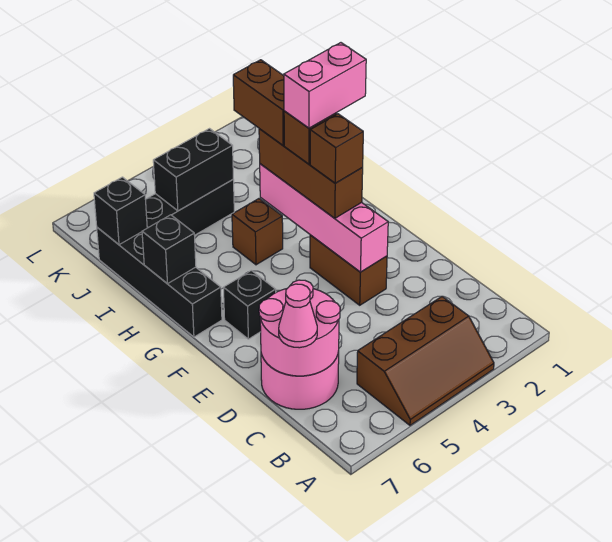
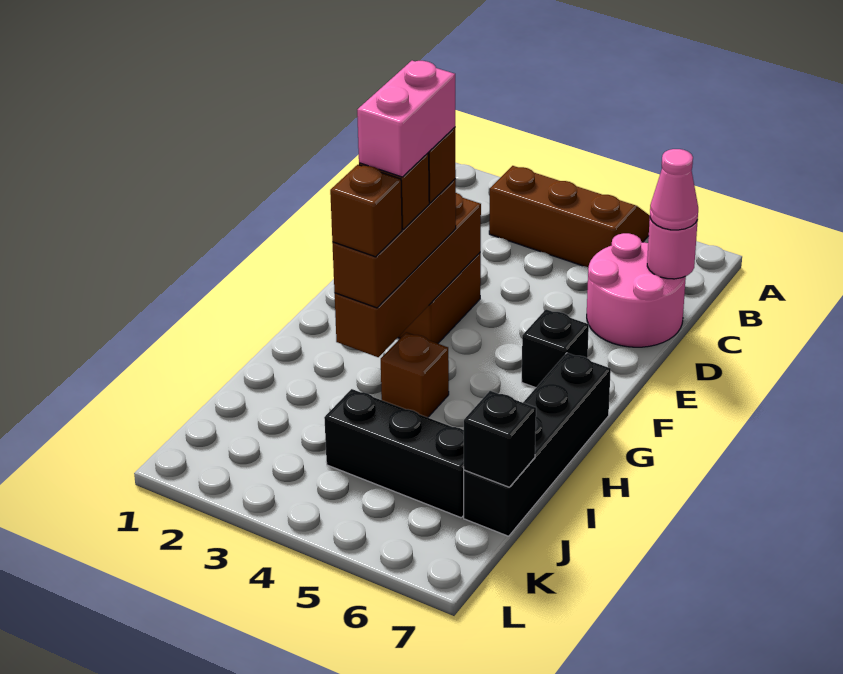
pink 2x2 round brick [259,280,340,376] -> pink 1x1 round brick [647,219,698,279]
pink 1x4 brick [260,164,388,272] -> brown 1x4 brick [335,193,481,357]
pink 1x2 brick [284,43,366,128] -> pink 1x2 brick turned to [357,61,455,177]
brown 1x2 brick [233,60,284,145] -> brown 1x1 brick [330,165,402,257]
black 1x1 brick [142,215,196,284] -> none
black 1x2 brick [153,129,233,211] -> none

